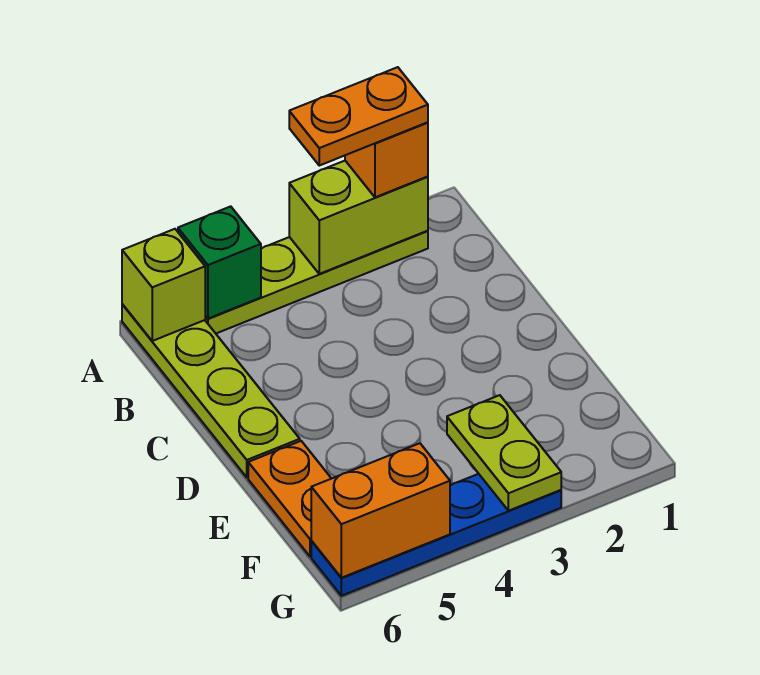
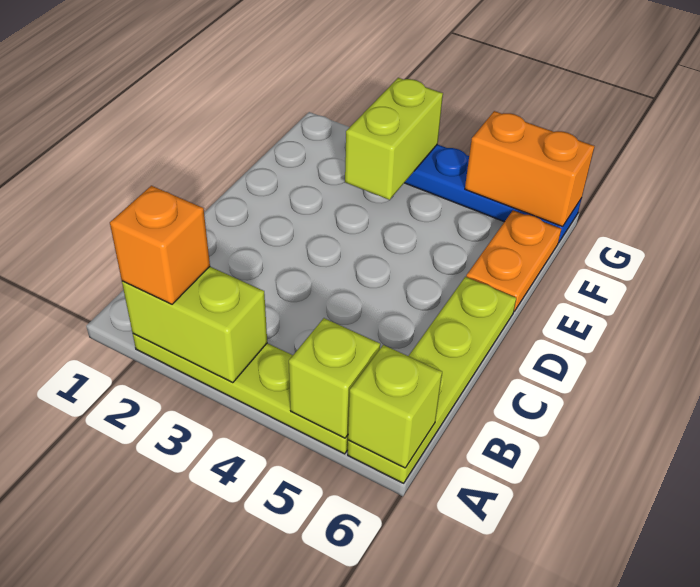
orange 1x2 plate [289,67,428,166] -> none
green 1x1 brick [178,206,261,319] -> lime 1x1 brick [289,318,380,438]
lime 1x2 plate [447,395,561,511] -> lime 1x2 brick [345,78,443,200]

